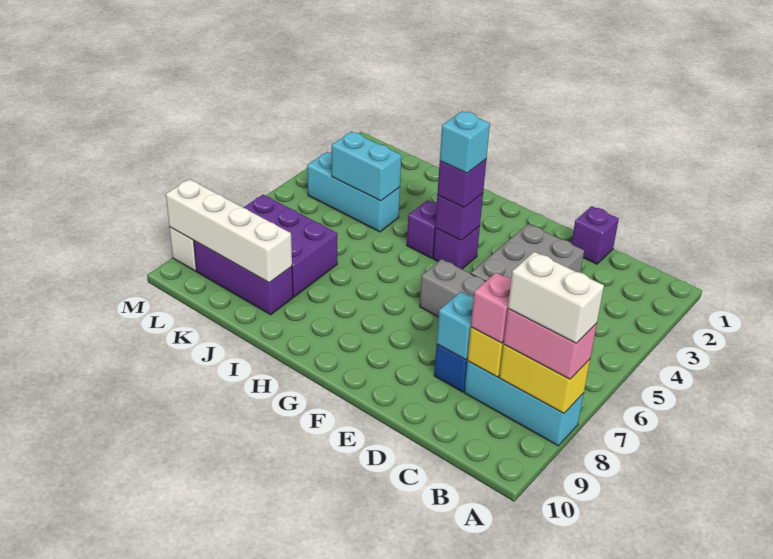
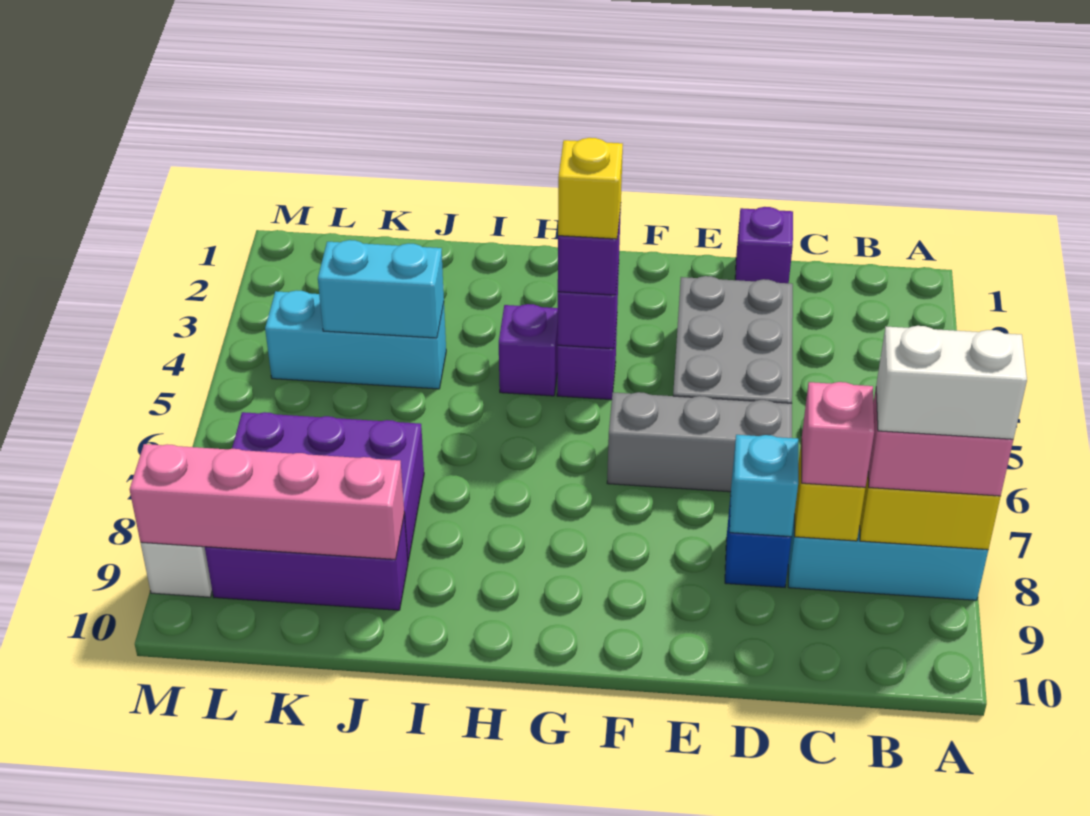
cyan 1x1 brick [440,111,490,173] -> yellow 1x1 brick [558,138,623,239]
white 1x4 brick [166,179,292,283] -> pink 1x4 brick [130,444,404,559]

